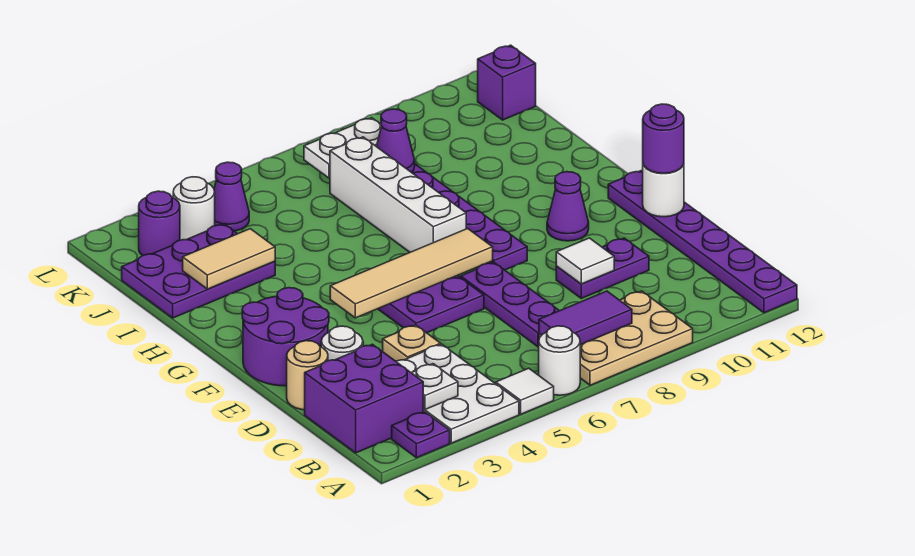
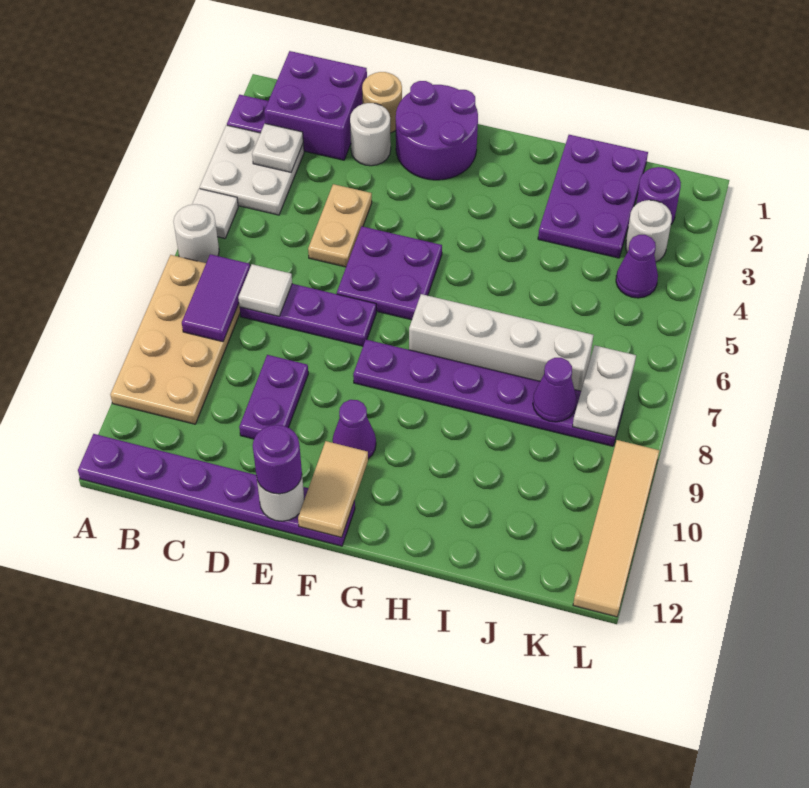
white 2x3 plate [396,344,519,443] -> white 2x2 plate [200,125,304,215]
tan 2x3 plate [539,291,693,385] -> tan 2x4 plate [110,255,240,424]
tan 1x1 plate [383,325,441,361] -> tan 1x2 plate [308,184,372,267]
white 1x1 tile [556,238,614,284] -> white 1x1 tile moved to [238,264,292,316]
tan 1x4 tile [330,229,493,318] -> tan 1x4 tile moved to [573,440,659,617]
tan 1x2 tile [183,229,275,289] -> tan 1x2 tile moved to [298,441,368,537]
purple 1x1 brick [478,45,536,120] -> none

